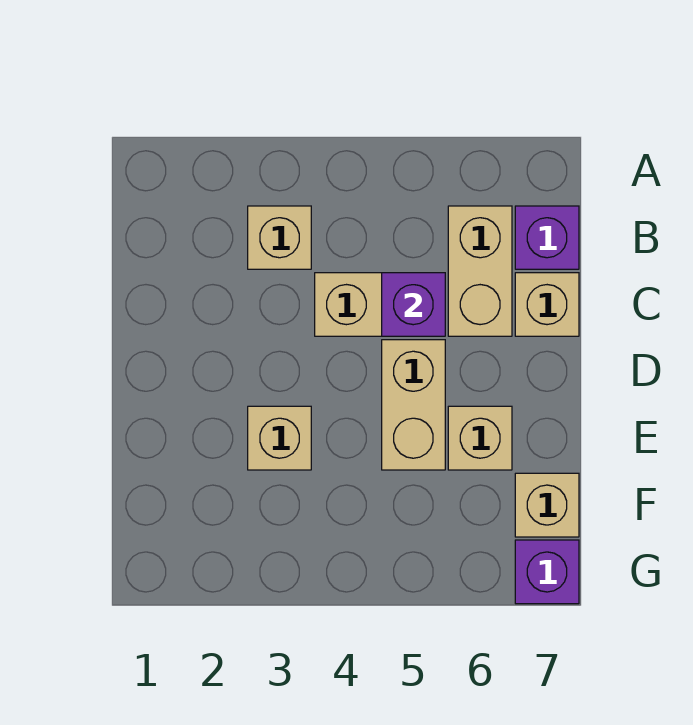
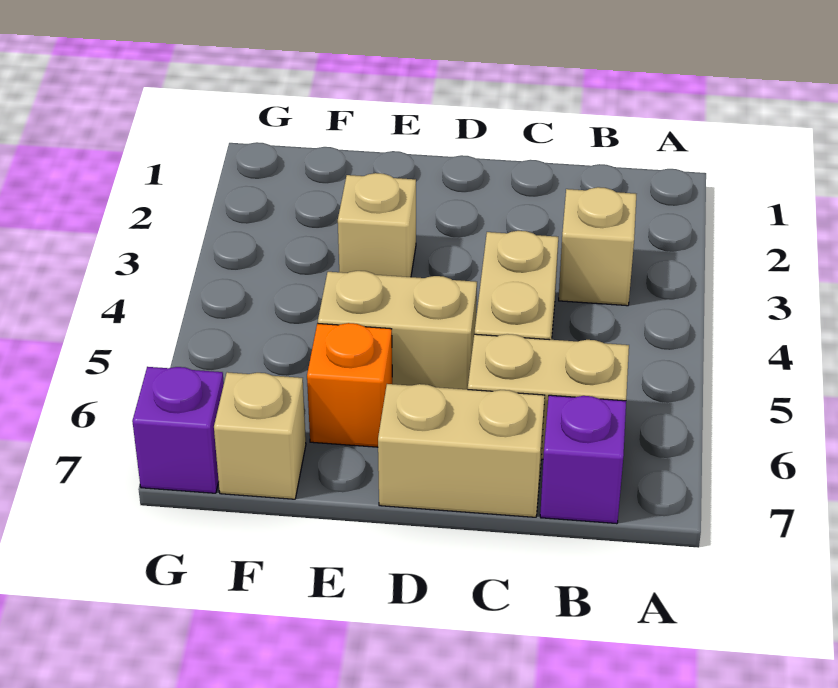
purple 1x1 brick [382,273,445,336] -> none
tan 1x1 brick [515,273,579,336] -> tan 1x2 brick [378,384,545,517]
tan 1x1 brick [448,406,512,470] -> orange 1x1 brick [307,323,392,447]

